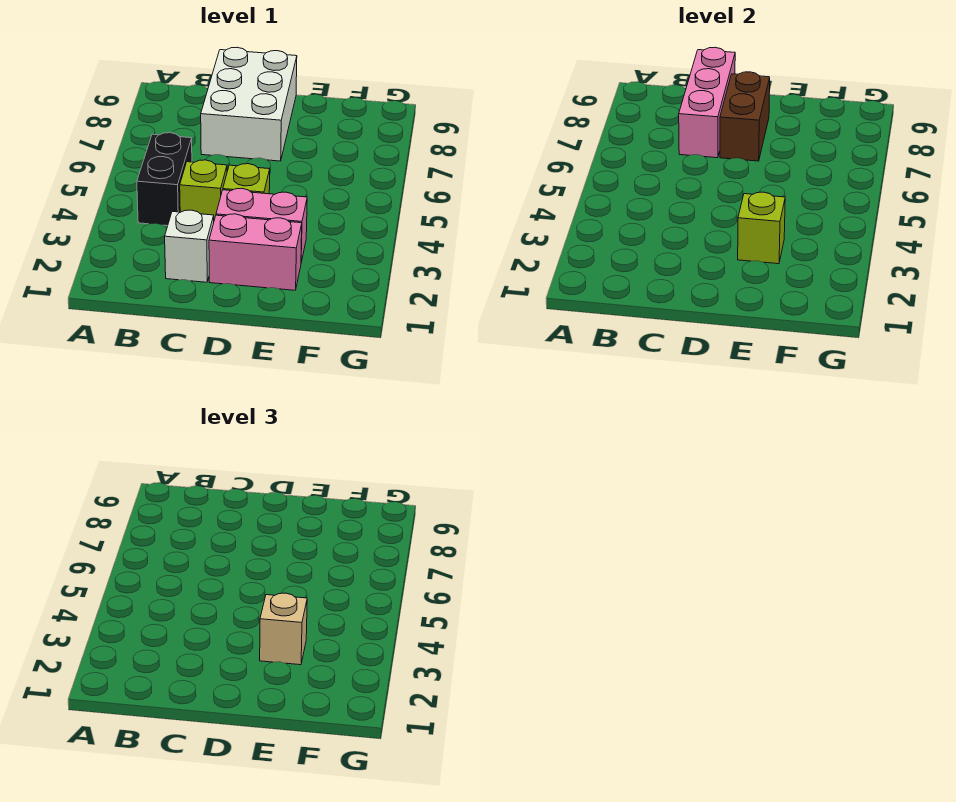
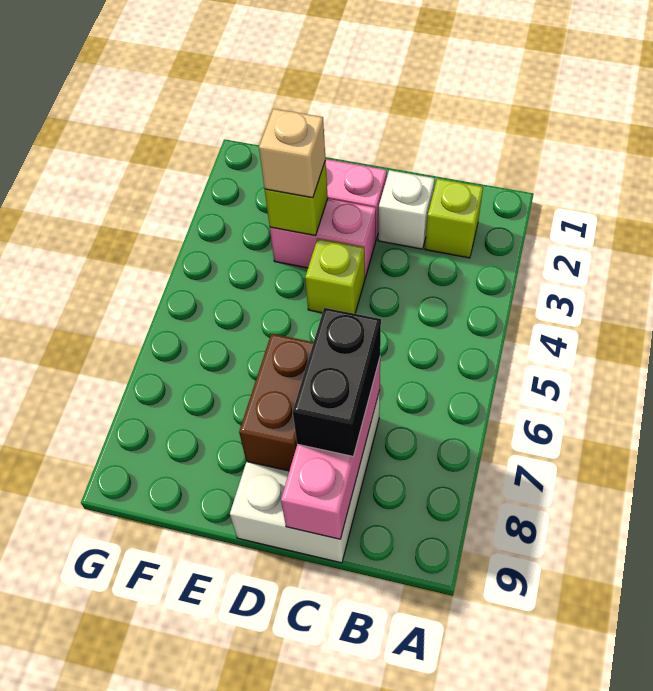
black 1x2 brick [137,133,192,226] -> black 1x2 brick moved to [293,308,381,457]
lime 1x1 brick [180,160,227,220] -> lime 1x1 brick moved to [425,179,483,258]

